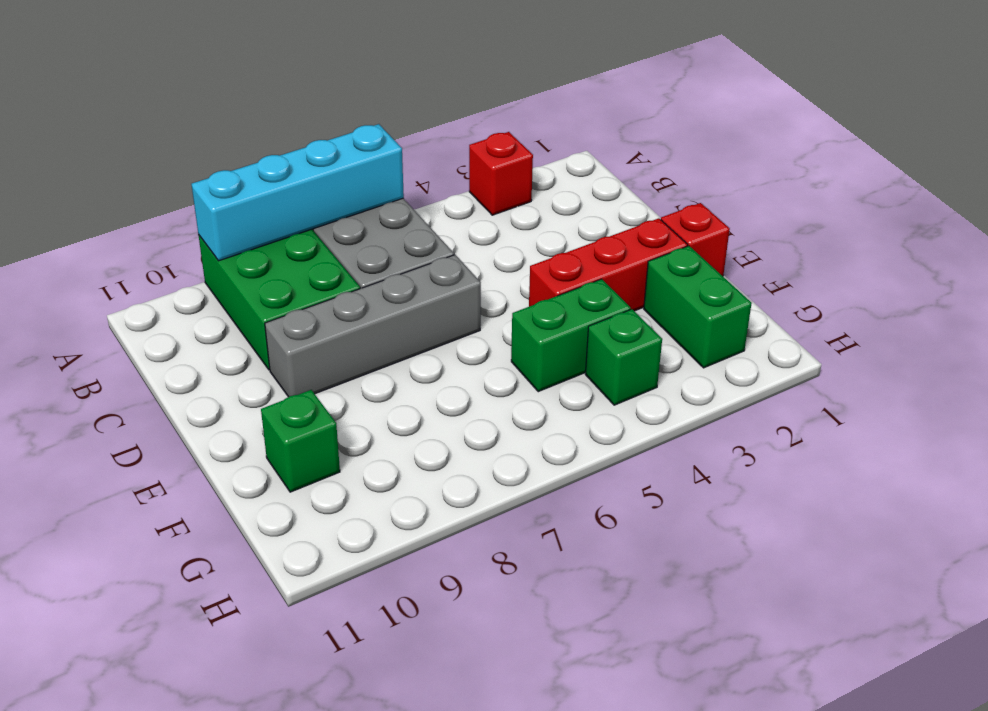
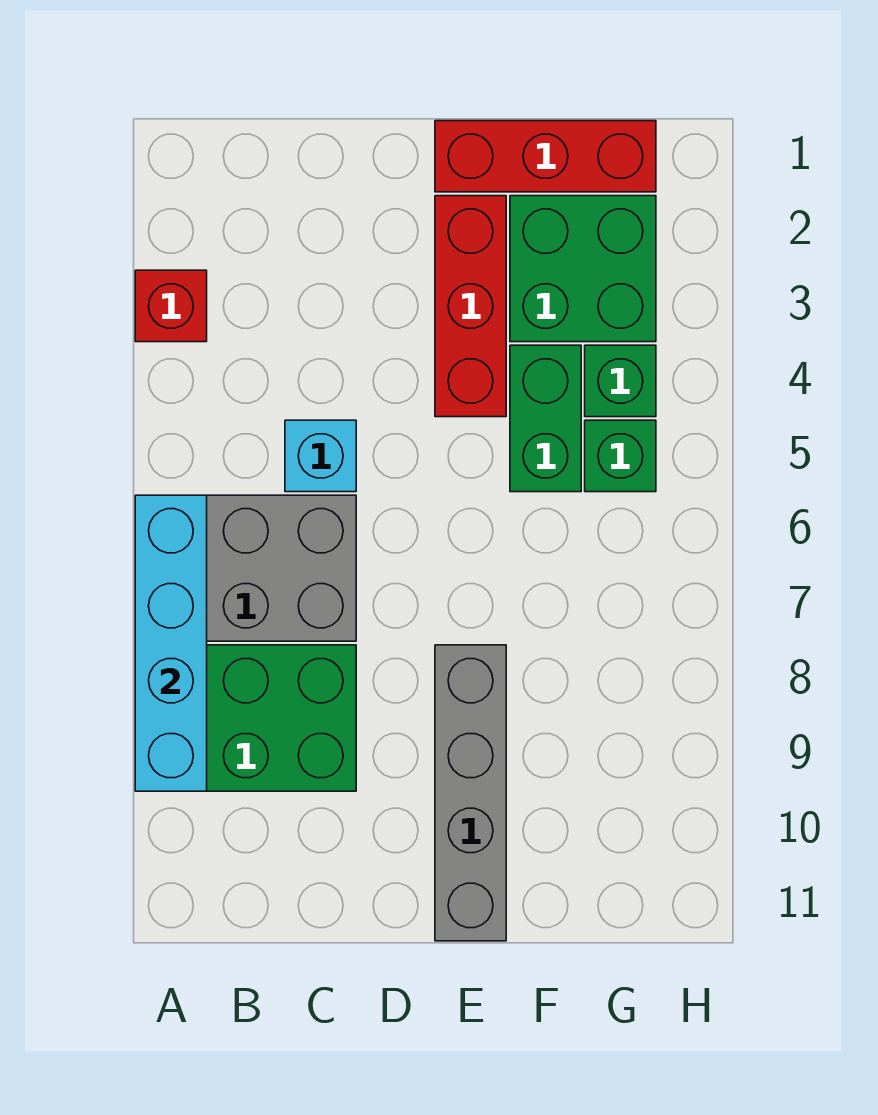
none -> cyan 1x1 brick [285,420,356,492]
grey 1x4 brick [265,255,481,397] -> grey 1x4 brick moved to [435,645,506,941]
red 1x1 brick [661,203,730,276] -> red 1x3 brick [435,121,656,192]
green 1x2 brick [644,246,752,368] -> green 2x2 brick [510,196,656,342]
green 1x1 brick [261,390,340,492] -> green 1x1 brick moved to [585,420,656,492]

